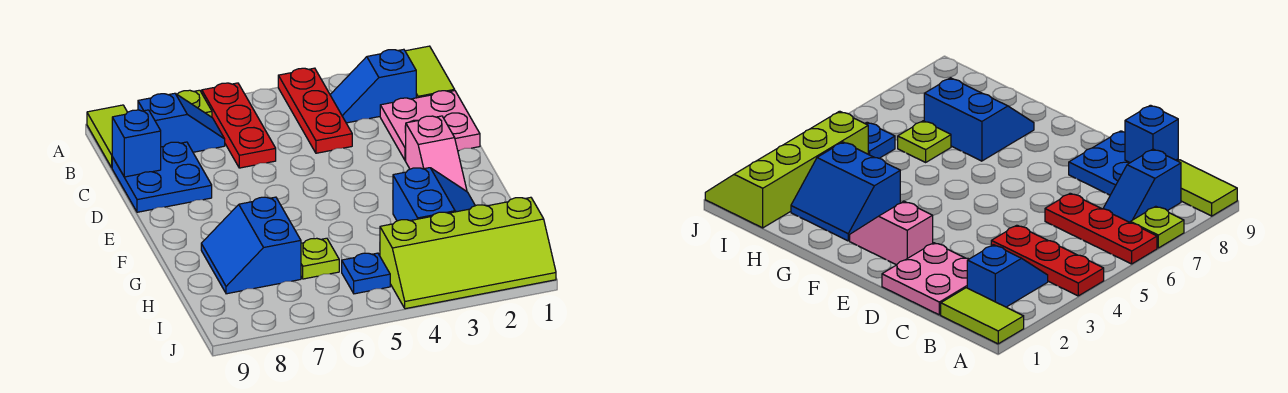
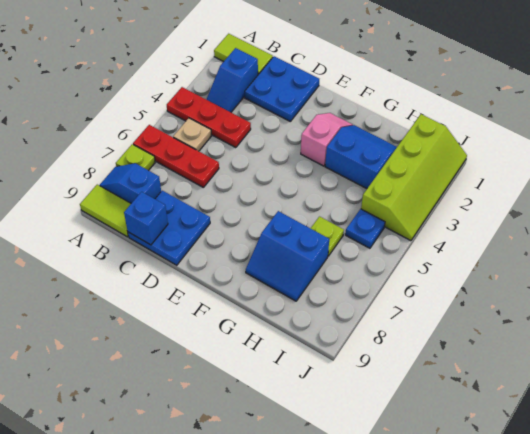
none -> tan 1x1 plate [173,118,212,151]
blue 1x2 slope [138,93,225,152] -> blue 1x2 slope turned to [99,163,161,203]
pink 2x2 plate [380,91,480,161] -> blue 2x2 plate [245,56,319,121]
pink 1x2 slope [406,116,467,191] -> pink 1x2 slope turned to [301,113,353,166]

